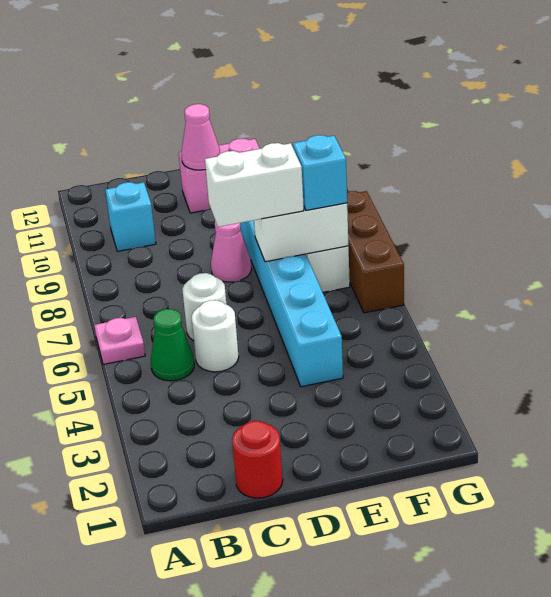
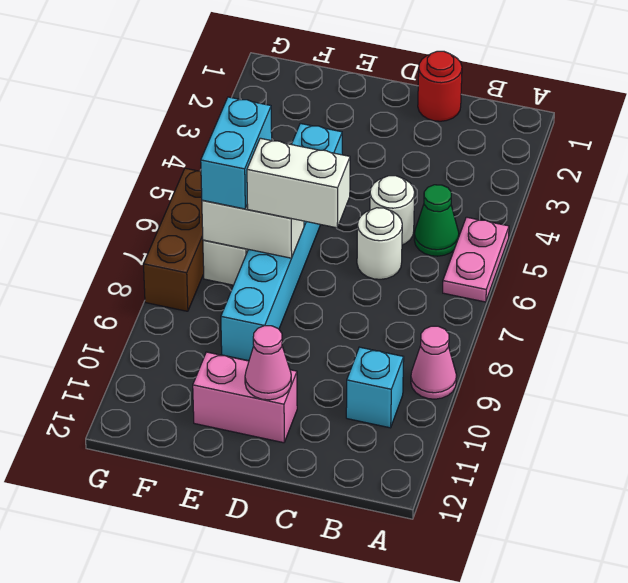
pink 1x1 plate [94,317,145,364] -> pink 1x2 plate [443,217,509,302]
pink 1x1 cone [211,221,252,282] -> pink 1x1 cone moved to [411,326,457,399]
cyan 1x1 brick [293,135,347,210] -> cyan 1x2 brick [201,97,272,209]

